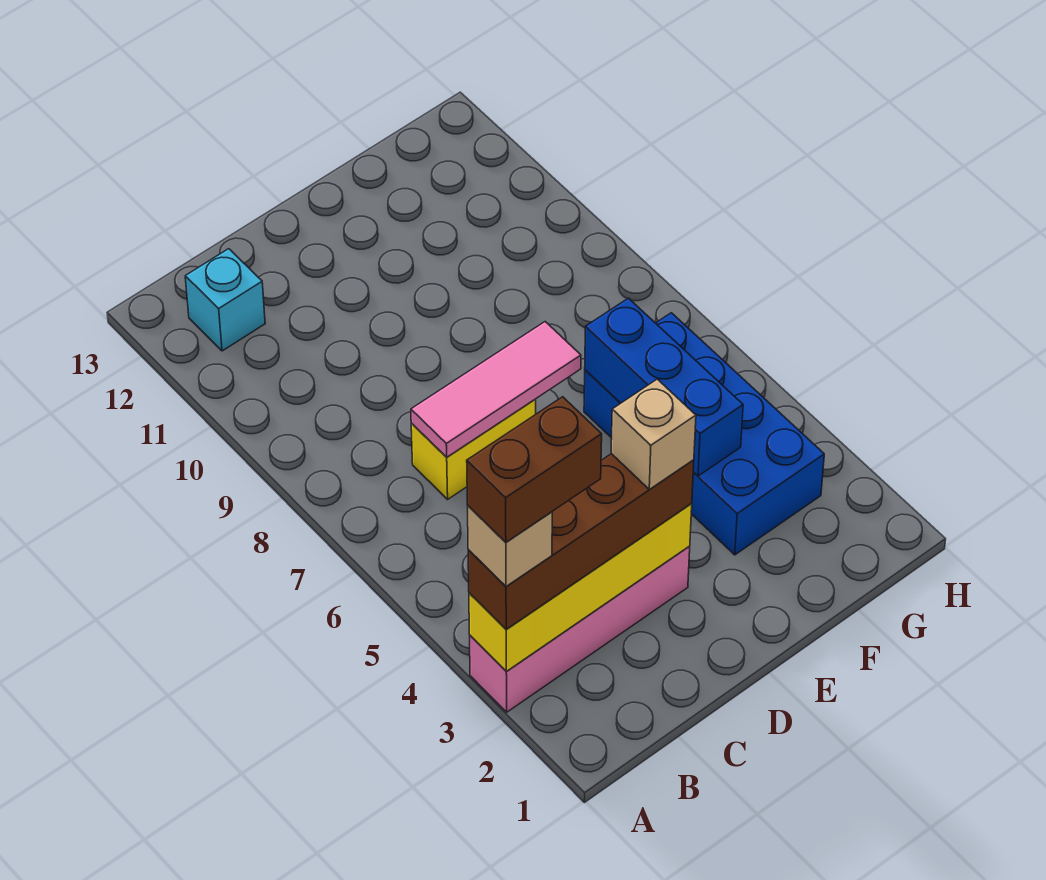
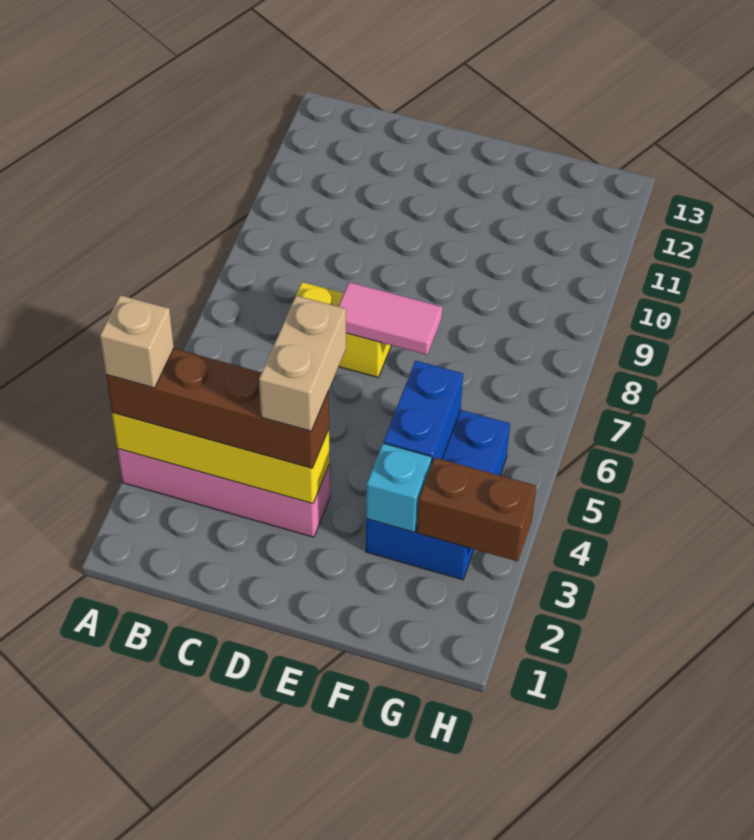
brown 1x2 brick [467,397,602,542] -> brown 1x2 brick moved to [417,458,536,561]
cyan 1x1 brick [185,249,265,351] -> cyan 1x1 brick moved to [366,443,432,532]
pink 1x3 tile [411,322,581,457] -> pink 1x2 tile [338,282,442,355]
tan 1x1 brick [611,379,696,490] -> tan 1x2 brick [259,296,346,431]
blue 2x4 brick [584,313,824,555] -> blue 2x3 brick [366,410,510,580]
blue 1x3 brick [585,298,743,476] -> blue 1x2 brick [384,361,463,465]

